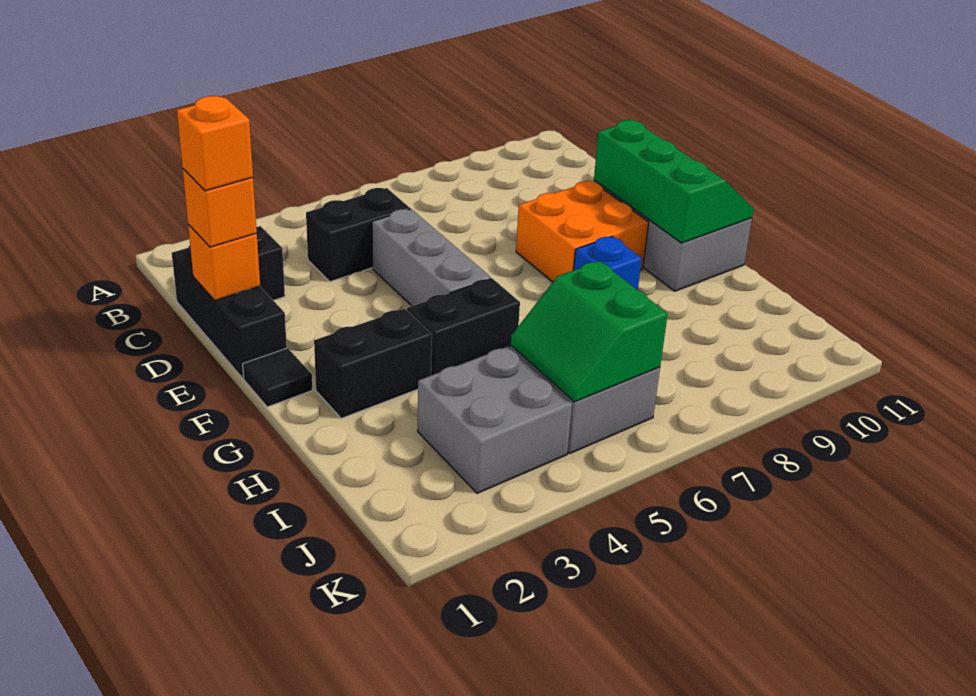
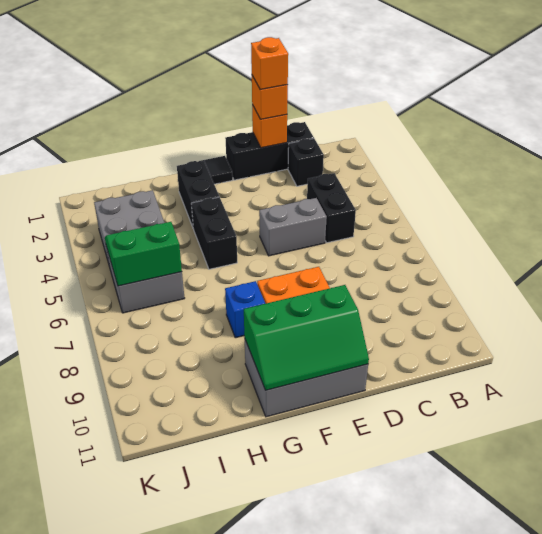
grey 1x3 brick [372,209,491,306] -> grey 1x2 brick [259,198,327,256]

